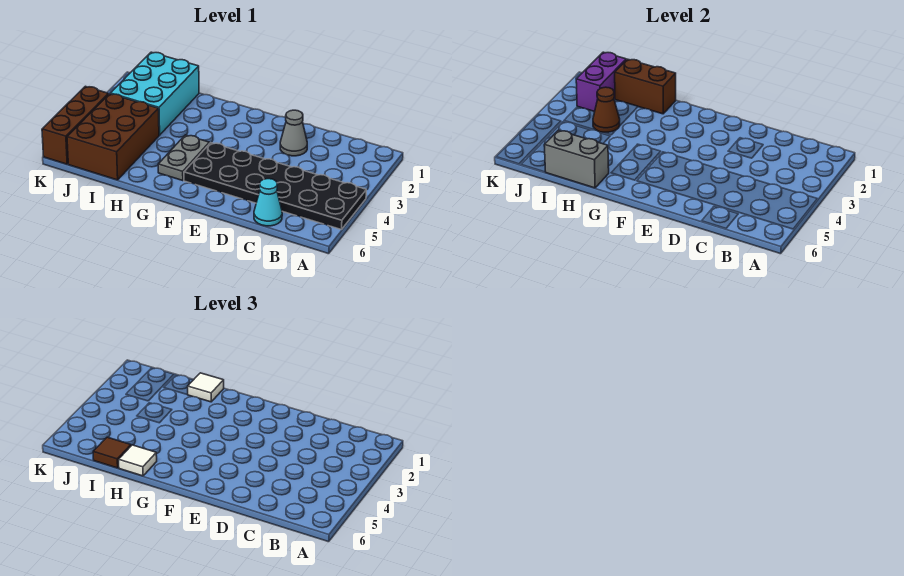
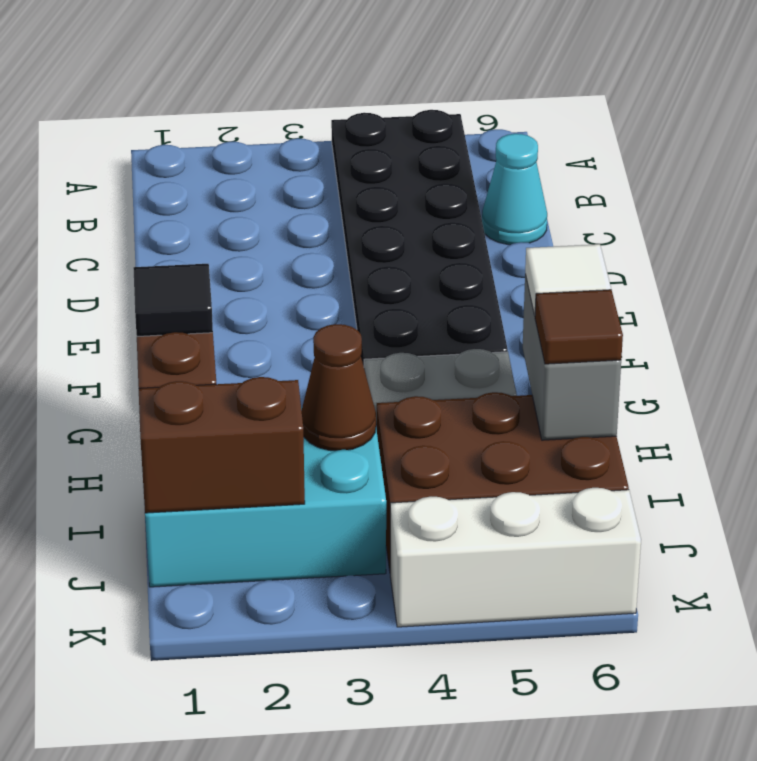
grey 1x1 cone [280,110,307,156] -> none
white 1x1 tile [188,373,224,402] -> black 1x1 tile [133,264,213,336]
purple 1x2 brick [576,52,626,112] -> brown 1x2 brick [139,377,305,513]
brown 1x3 brick [42,86,109,164] -> white 1x3 brick [390,488,641,627]

